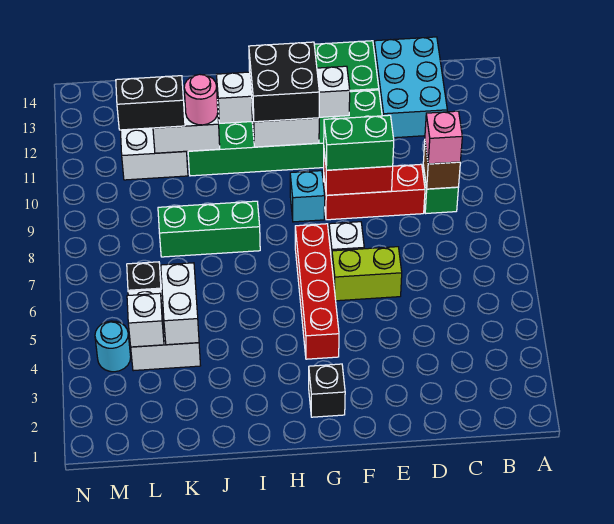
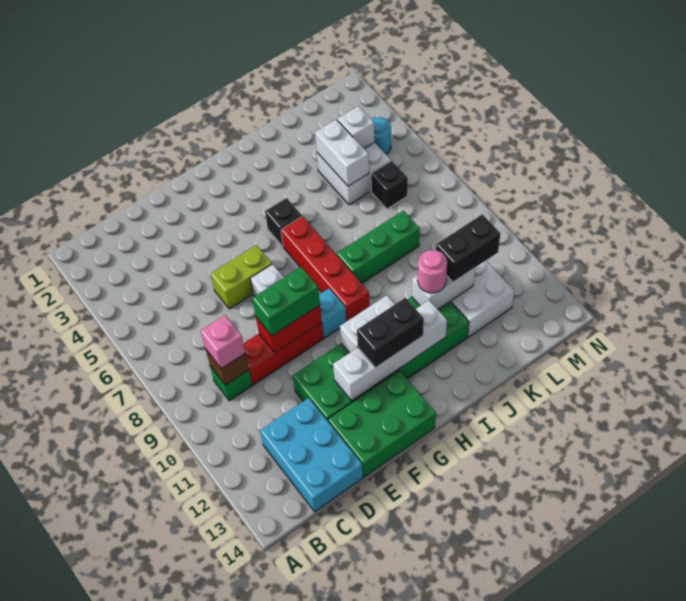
black 1x1 brick [309,364,345,417] -> black 1x1 brick moved to [265,198,302,246]
red 1x4 brick [295,224,339,359] -> red 1x4 brick moved to [281,216,369,322]
black 2x2 brick [249,42,319,122] -> black 1x2 brick [357,298,424,368]

